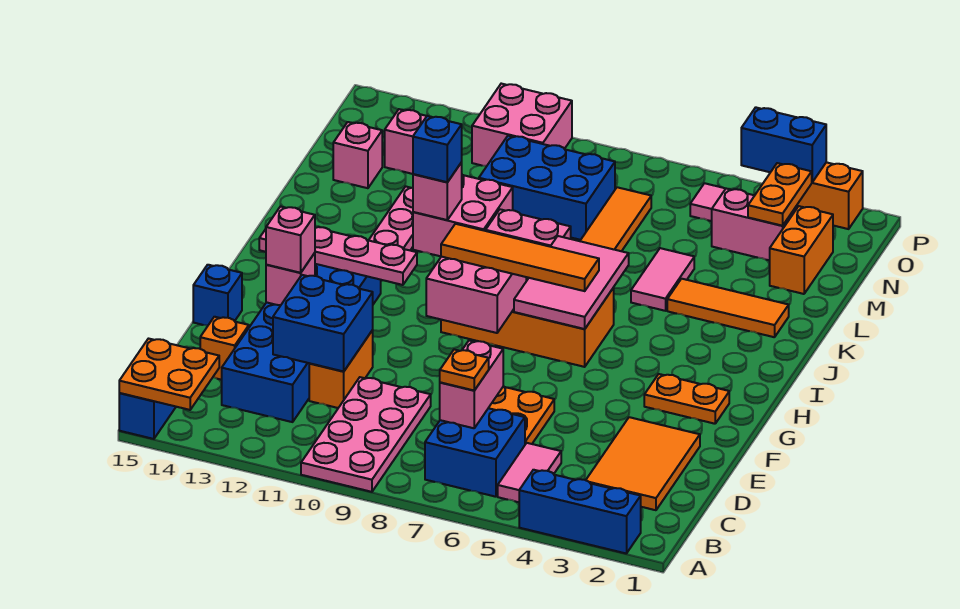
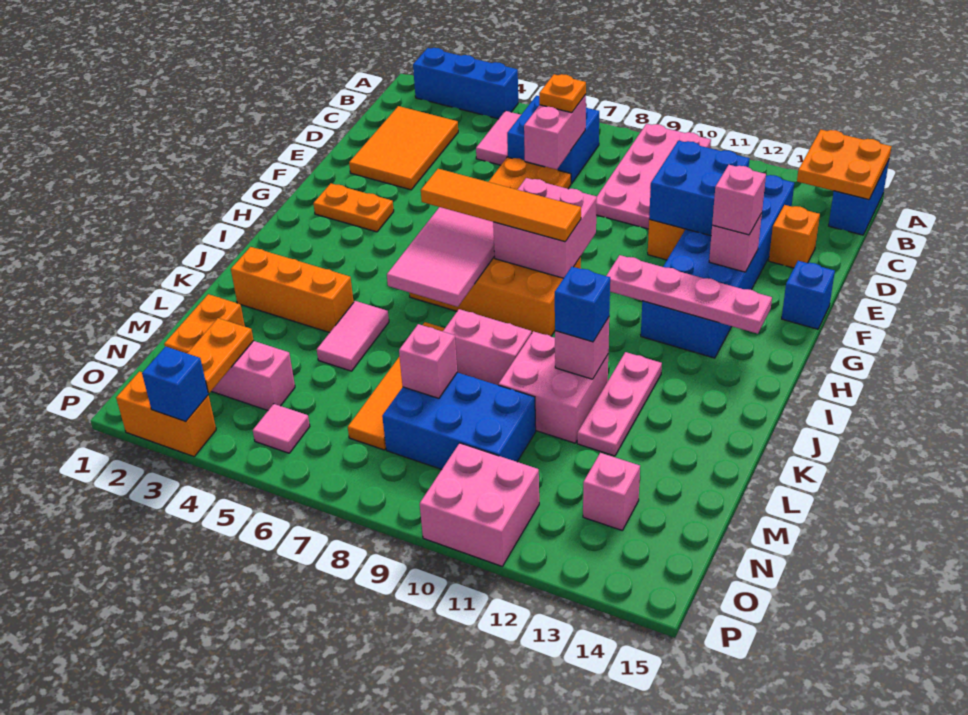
orange 1x3 tile [667,279,789,337] -> orange 1x3 brick [231,247,354,333]
pink 1x1 brick [333,122,382,188] -> pink 1x1 brick moved to [399,324,457,398]
blue 1x2 brick [741,107,826,182] -> blue 1x1 brick [142,347,208,421]

